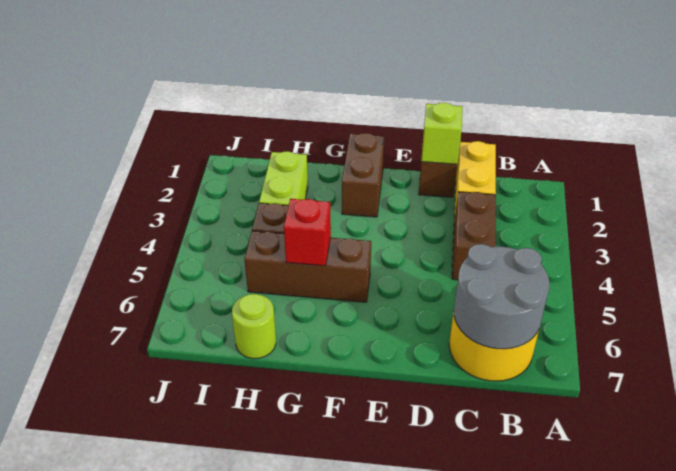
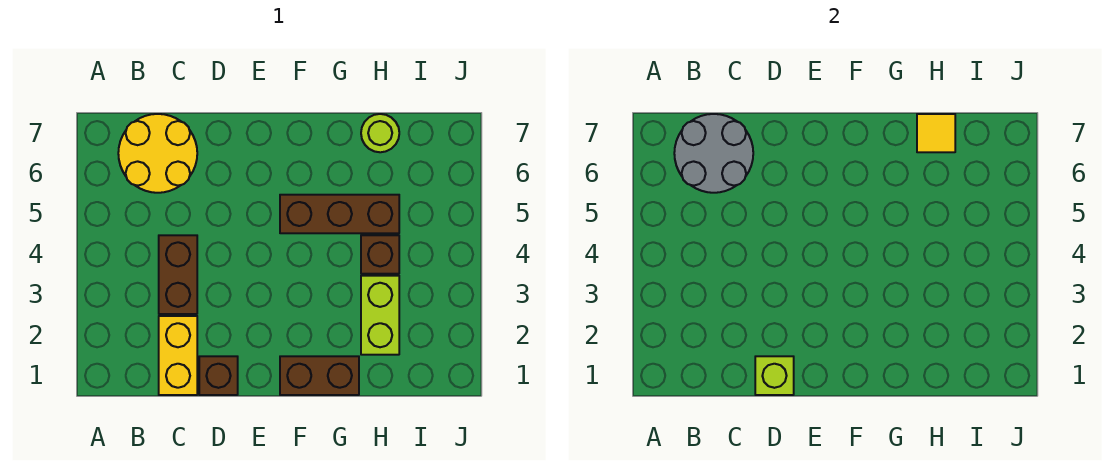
brown 1x2 brick [342,133,385,217] -> brown 1x2 brick turned to [280,356,359,395]
red 1x1 brick [284,199,331,266] -> none
none -> yellow 1x1 tile [917,114,955,152]

